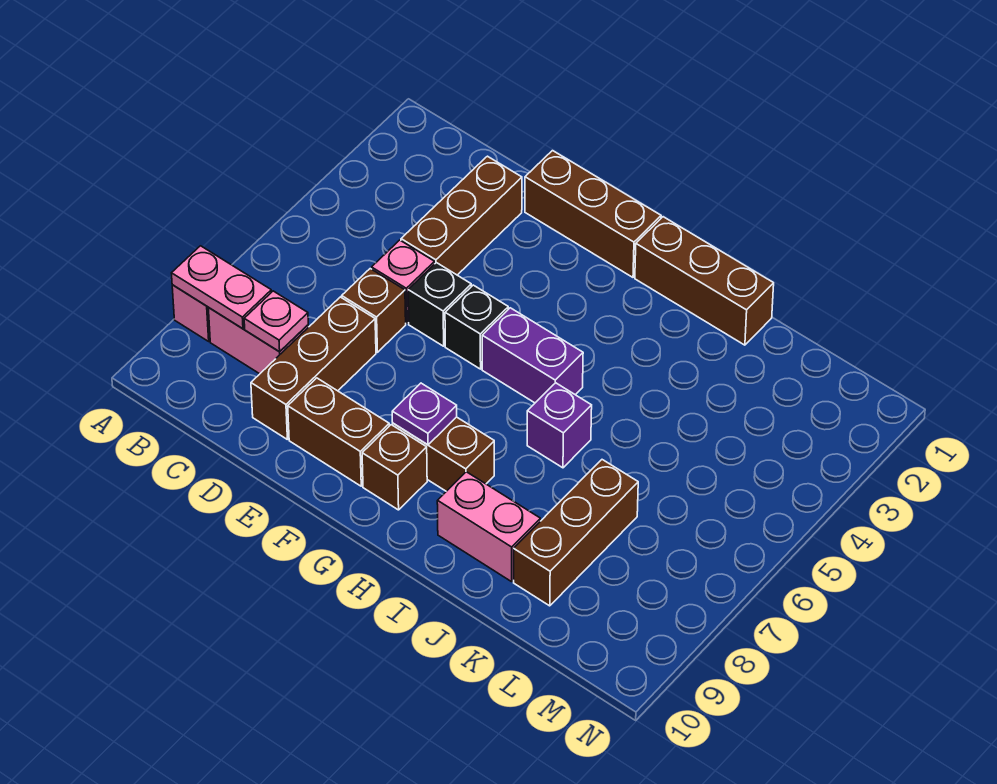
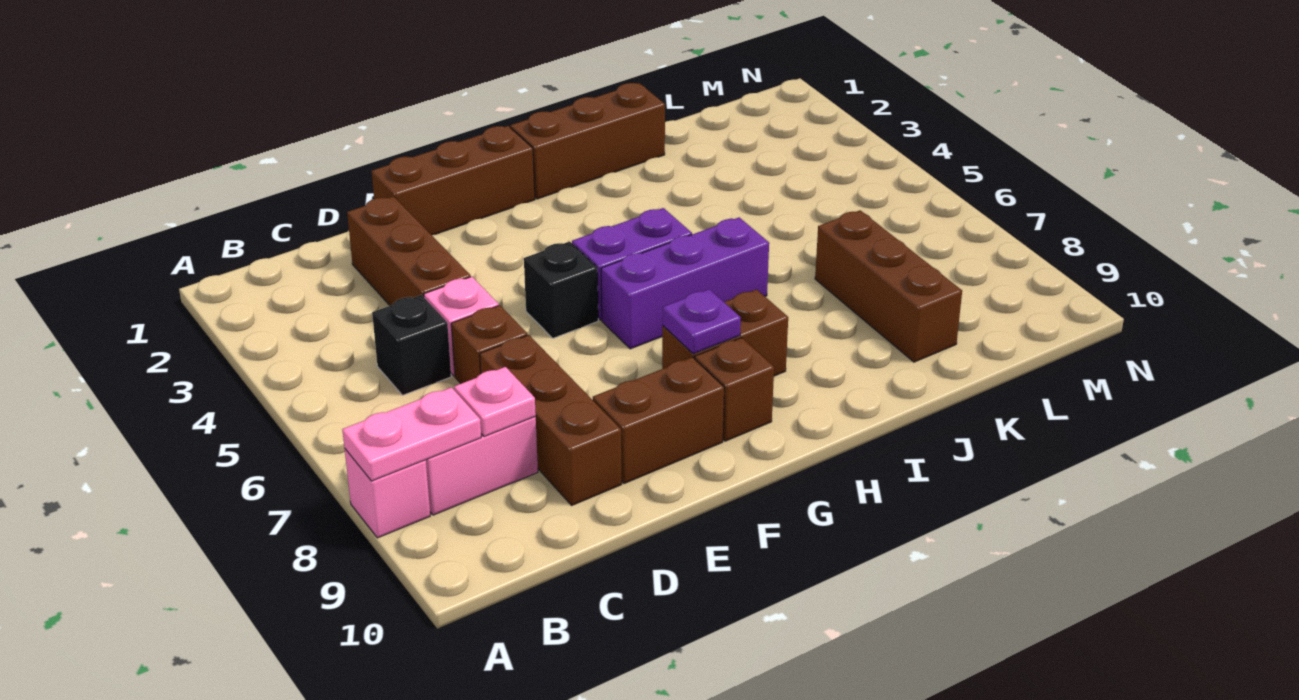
black 1x1 brick [408,263,471,346] -> black 1x1 brick moved to [372,295,451,395]
purple 1x1 brick [527,383,592,468] -> purple 1x3 brick [601,217,769,349]
pink 1x2 brick [437,472,540,582] -> none

